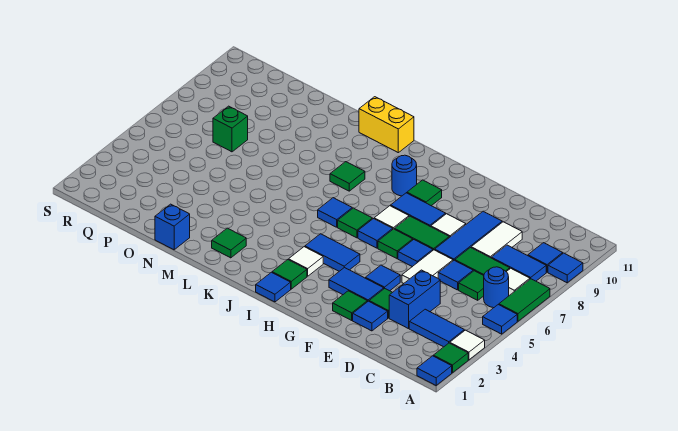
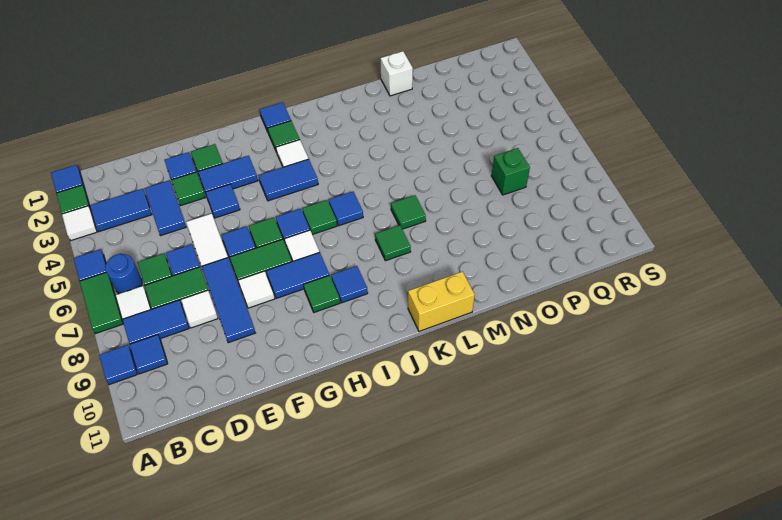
blue 1x2 brick [389,270,440,329] -> blue 1x2 tile [145,180,186,236]
white 1x2 tile [471,222,522,258] -> white 1x1 tile [181,290,218,328]
blue 1x1 round brick [392,155,417,196] -> blue 1x1 tile [331,266,368,303]
green 1x1 tile [212,228,246,258] -> green 1x1 tile moved to [391,195,426,229]
blue 1x1 brick [155,204,190,250] -> white 1x1 brick [380,51,413,96]

